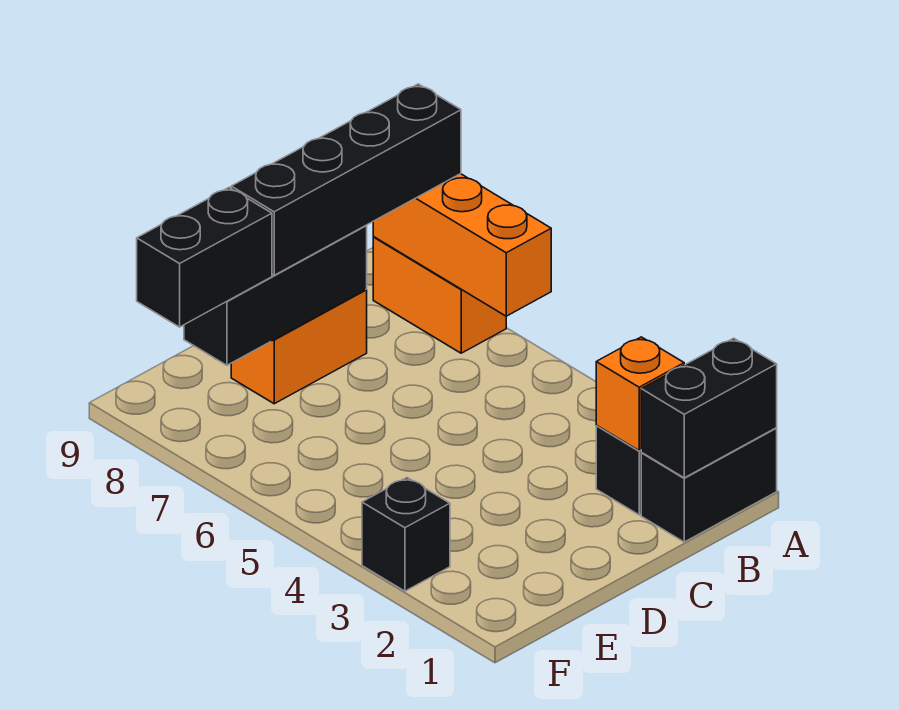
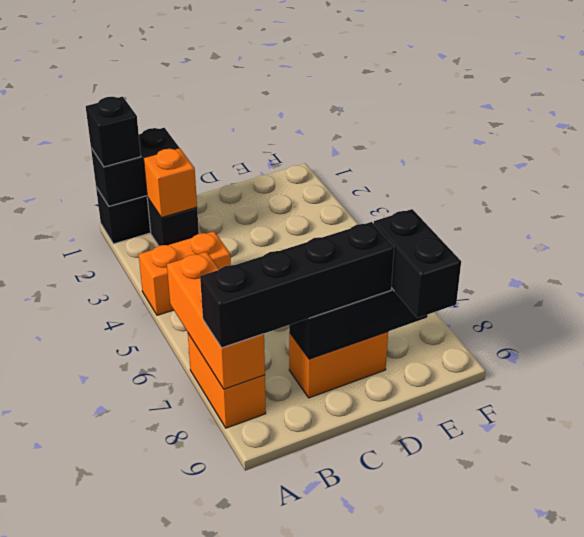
none -> orange 1x2 brick [139,231,231,315]
black 1x2 brick [137,188,272,327] -> black 1x2 brick turned to [373,209,461,318]
black 1x1 brick [362,478,450,591] -> black 1x1 brick moved to [86,97,141,167]

